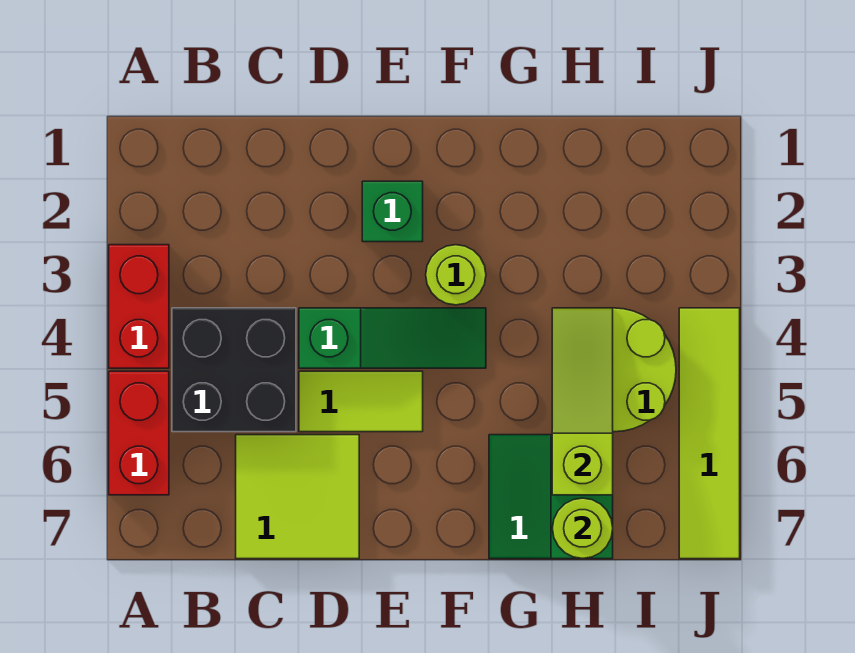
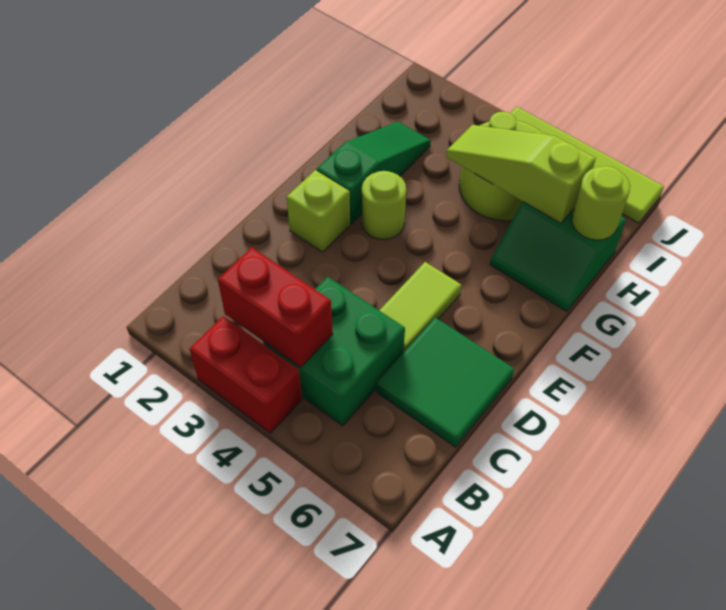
red 1x2 brick [109,371,169,495] -> red 1x2 brick moved to [218,247,333,368]
black 2x2 brick [172,308,296,432] -> green 2x2 brick [263,277,405,426]
lime 2x2 tile [236,435,359,559] -> green 2x2 tile [376,318,514,447]
green 1x3 slope [299,308,486,368] -> green 1x3 slope moved to [317,122,431,224]
green 1x1 brick [362,181,423,242] -> lime 1x1 brick [287,170,350,252]

